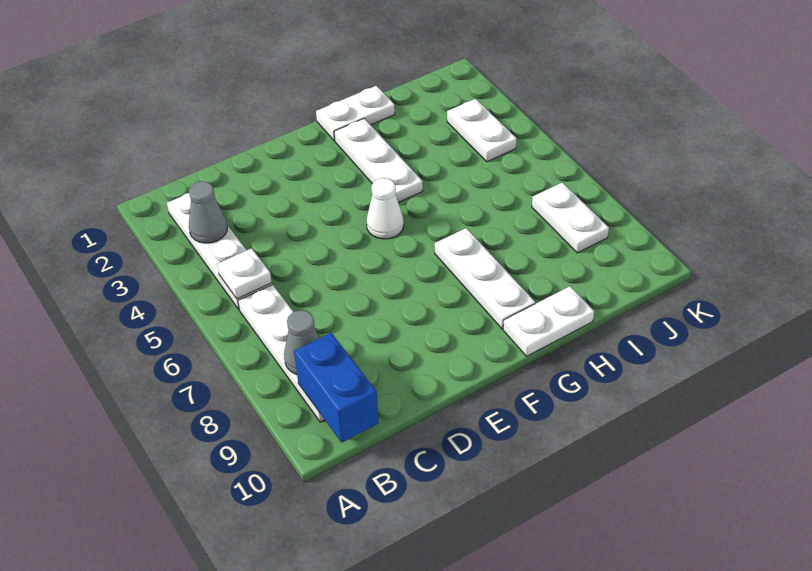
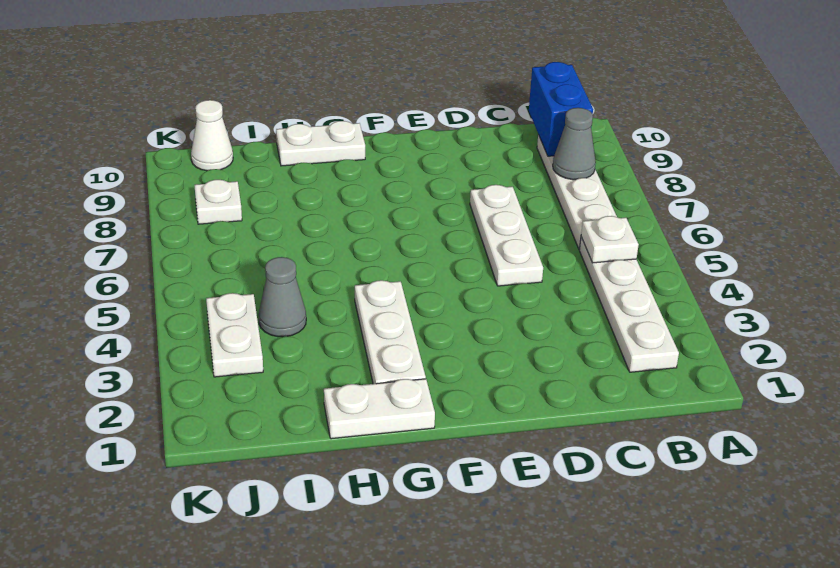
grey 1x1 cone [189,181,227,243] -> grey 1x1 cone moved to [259,257,306,337]
white 1x1 cone [366,178,404,239] -> white 1x1 cone moved to [191,100,233,171]
white 1x3 plate [435,228,535,329] -> white 1x3 plate moved to [470,185,543,286]
white 1x2 plate [532,183,609,253] -> white 1x1 plate [194,180,242,224]

